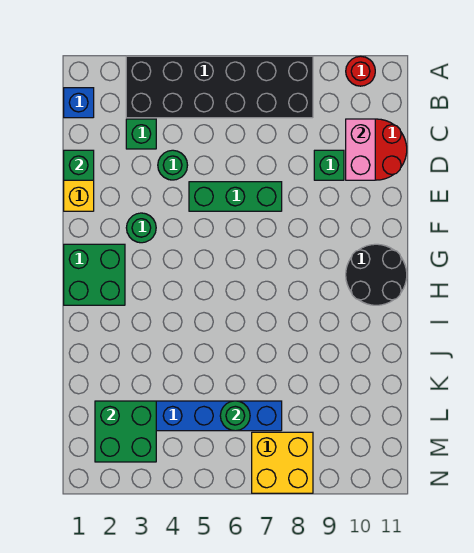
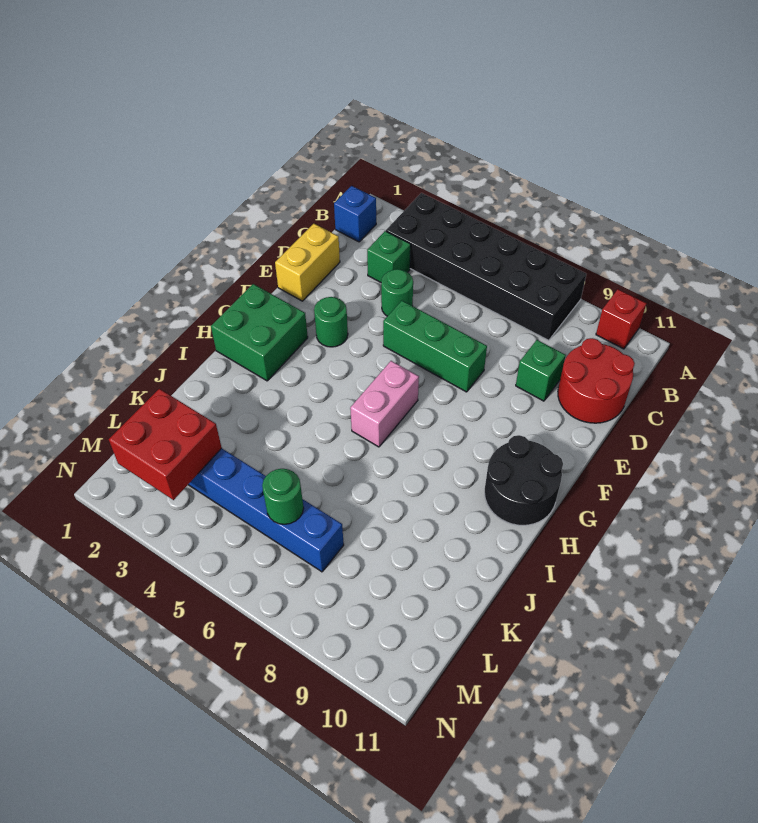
red 1x1 round brick [346,56,375,86] -> red 1x1 brick [596,289,646,349]
pink 1x2 brick [346,119,375,180] -> pink 1x2 brick moved to [350,361,419,447]
green 1x1 brick [64,150,94,180] -> none
green 2x2 brick [95,401,156,462] -> red 2x2 brick [109,389,222,500]
yellow 2x2 brick [252,432,313,493] -> none

